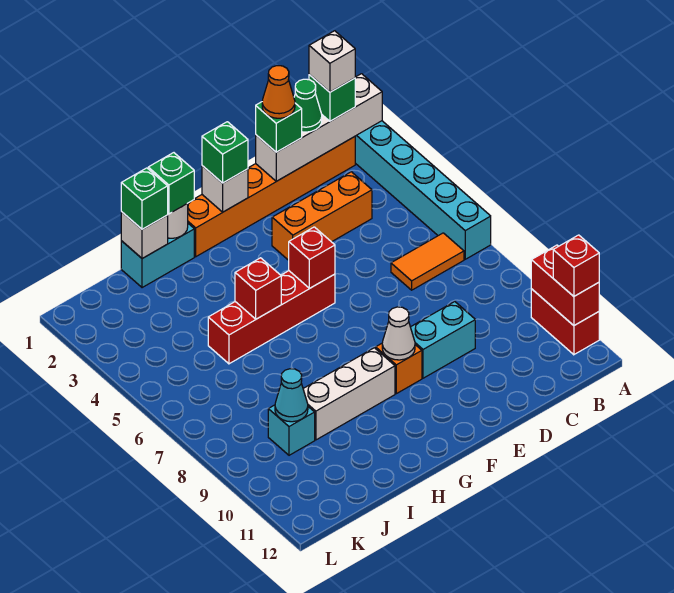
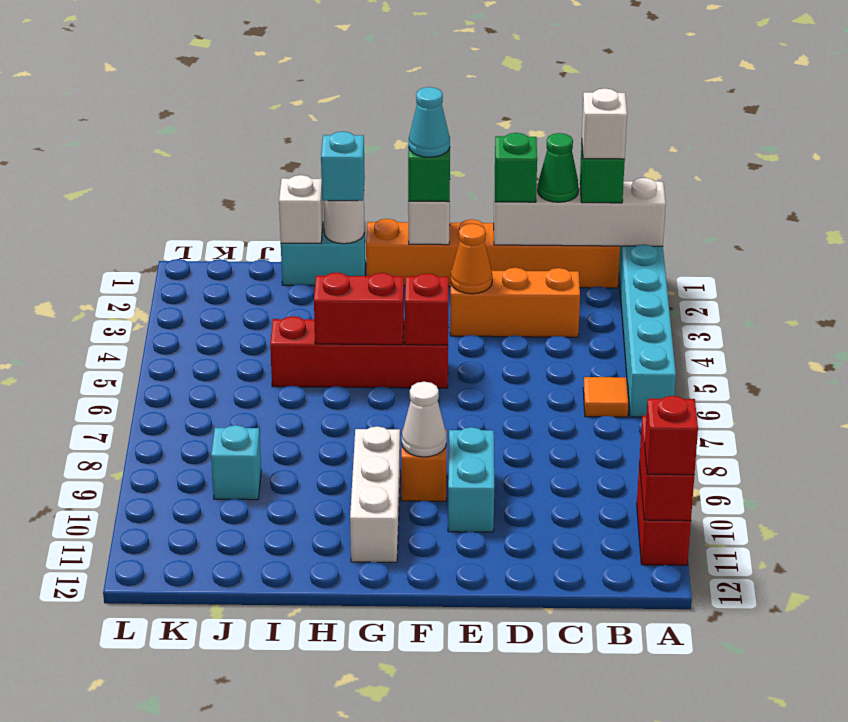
orange 1x2 tile [391,233,464,290] -> orange 1x1 tile [583,377,629,417]
orange 1x1 cone [262,66,295,118] -> orange 1x1 cone moved to [451,224,492,294]
cyan 1x2 brick [411,302,475,378] -> cyan 1x2 brick turned to [448,427,494,532]
white 1x3 brick [303,348,395,440] -> white 1x3 brick turned to [350,426,400,562]
green 1x1 brick [148,153,194,214] -> cyan 1x1 brick [321,131,365,201]
red 1x1 brick [235,258,281,319] -> red 1x2 brick [314,272,404,345]
green 1x1 brick [121,168,168,229] -> none
cyan 1x1 cone [275,369,308,422] -> cyan 1x1 cone moved to [409,87,450,157]

